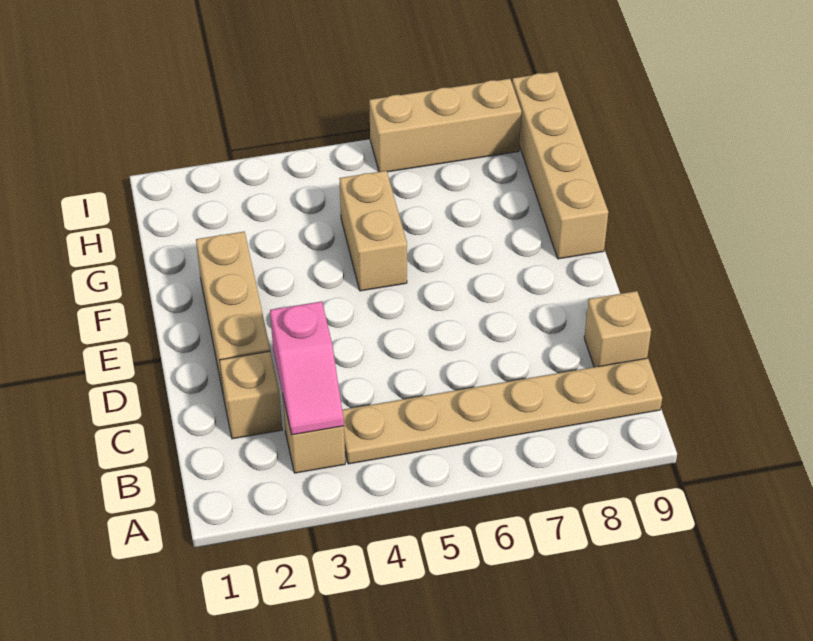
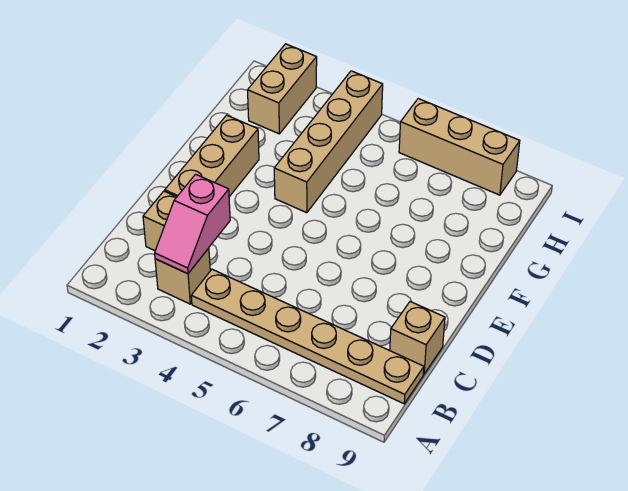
tan 1x2 brick [339,171,407,291] -> tan 1x2 brick moved to [248,44,317,134]
tan 1x4 brick [512,72,608,259] -> tan 1x4 brick moved to [274,71,383,213]

